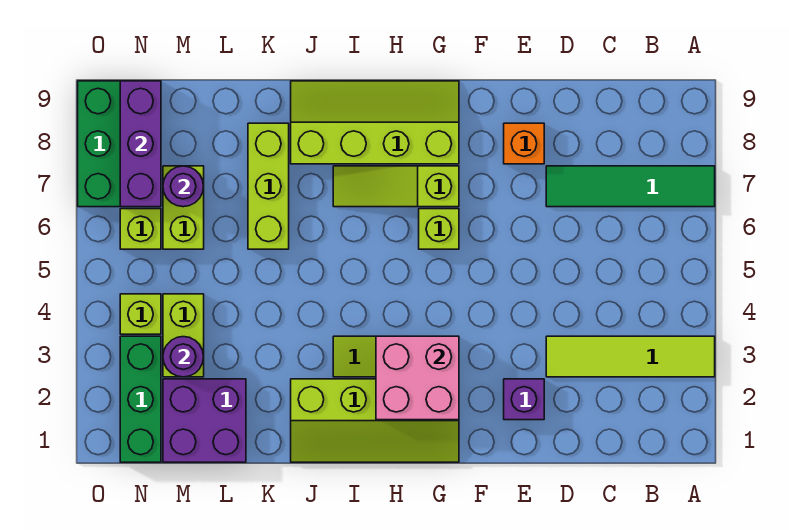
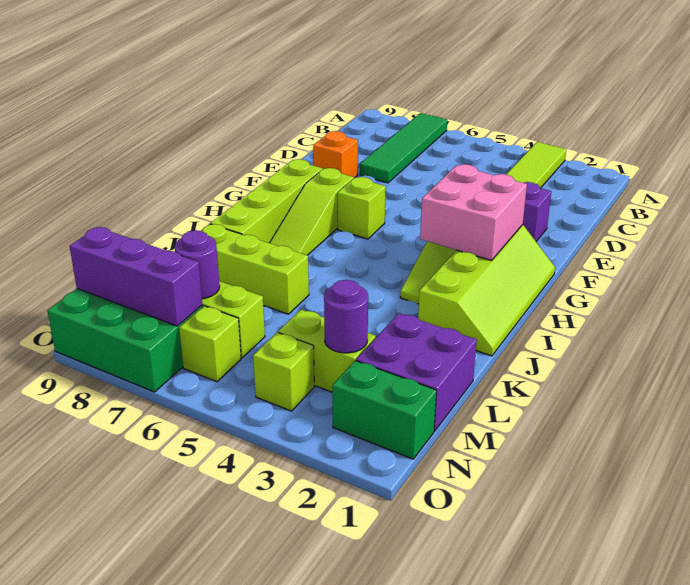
green 1x3 brick [120,336,161,462] -> green 1x2 brick [332,361,436,459]

